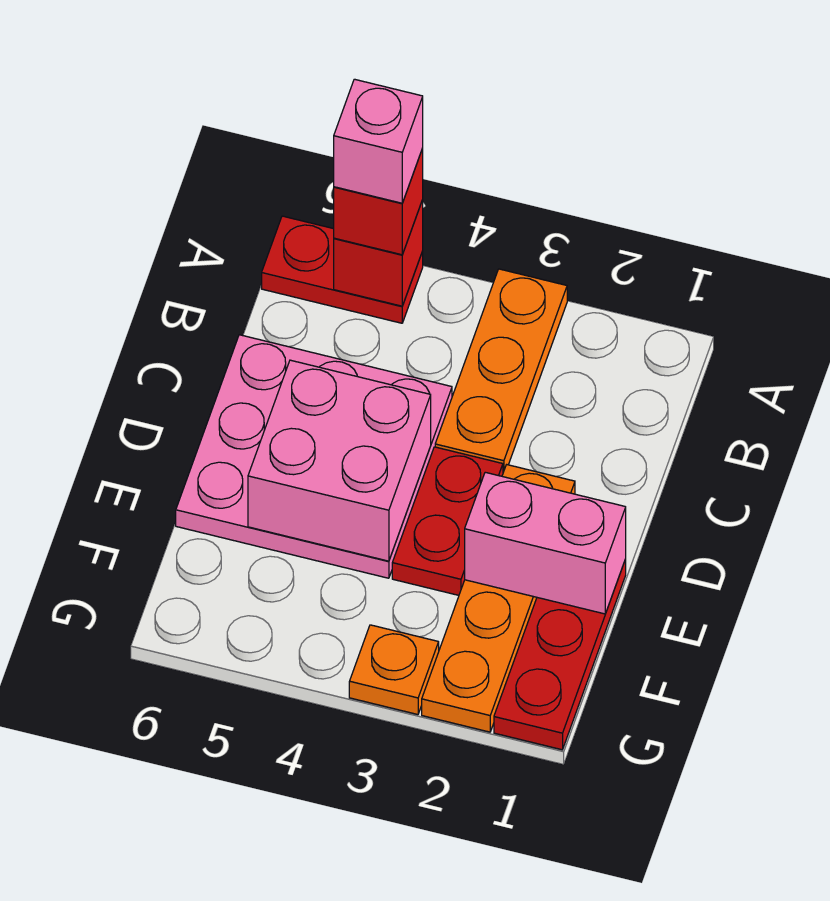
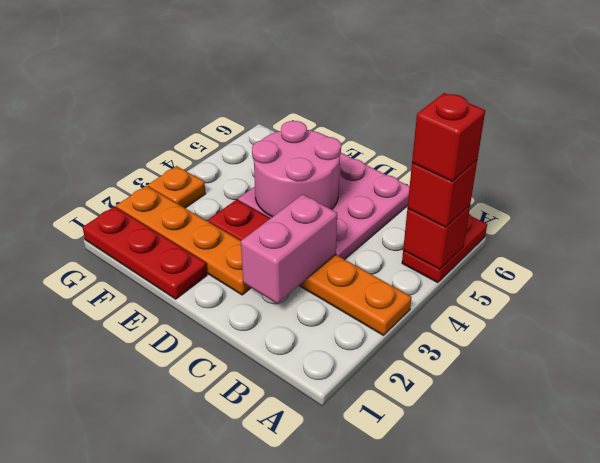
pink 1x1 brick [334,79,423,203] -> red 1x1 brick [412,93,485,181]
pink 2x2 brick [248,360,431,561] -> pink 2x2 round brick [252,121,341,217]
pink 1x2 brick [465,472,626,614] -> pink 1x2 brick moved to [241,194,337,303]

